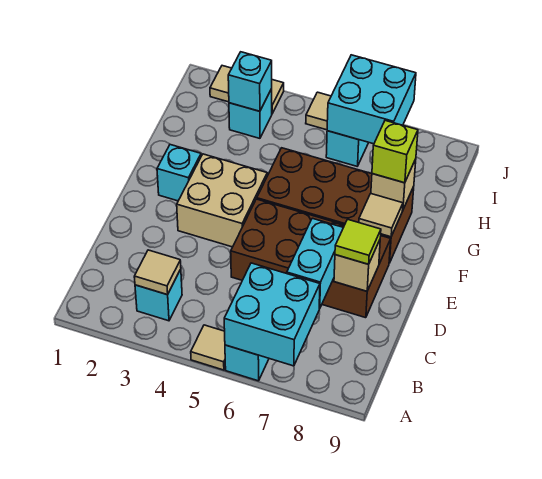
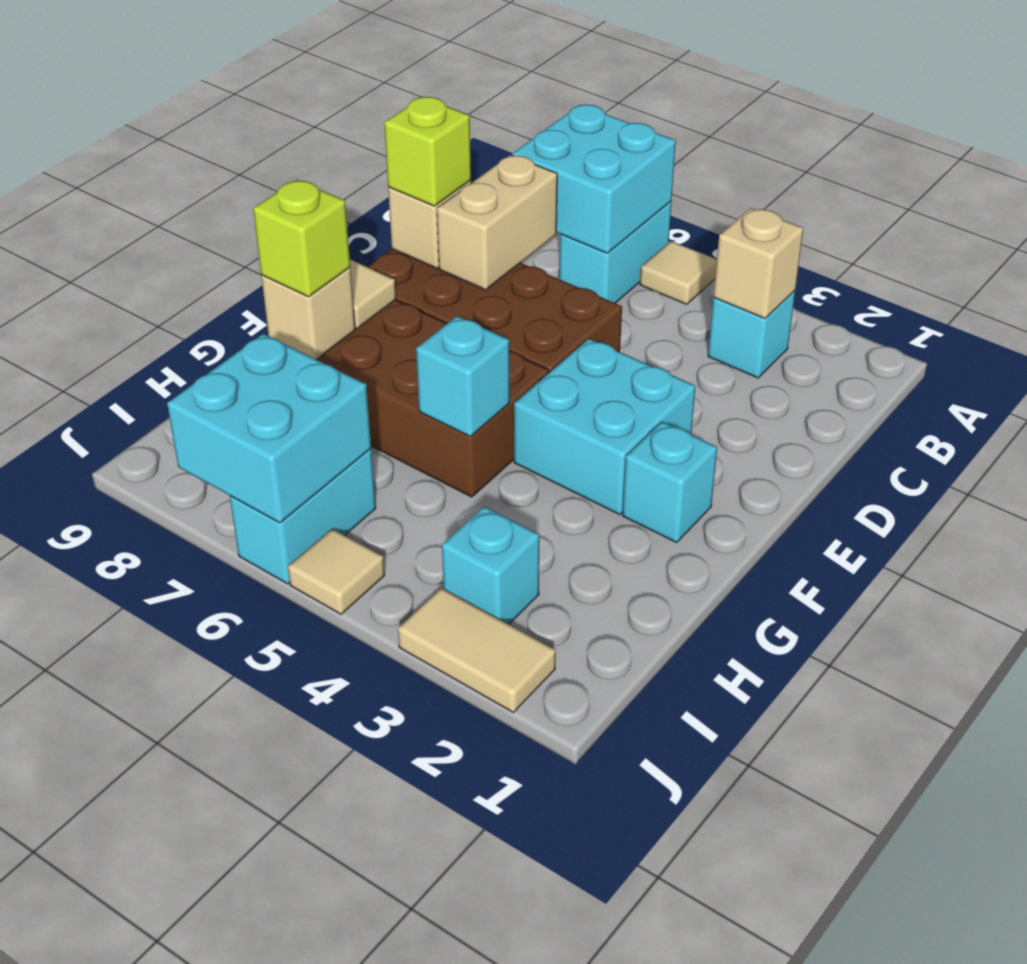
tan 1x1 tile [134,250,181,295] -> tan 1x1 brick [714,208,803,318]
cyan 1x2 brick [287,218,343,309] -> tan 1x2 brick [437,155,557,290]
lime 1x1 tile [335,219,381,264] -> lime 1x1 brick [384,97,471,206]
tan 2x2 brick [177,154,267,247] -> cyan 2x2 brick [514,339,695,515]
cyan 1x1 brick [228,52,272,111] -> cyan 1x1 brick moved to [416,316,509,436]

